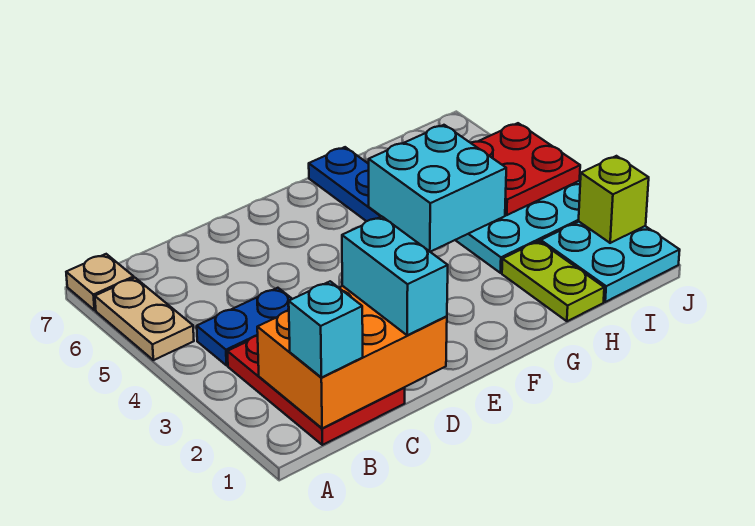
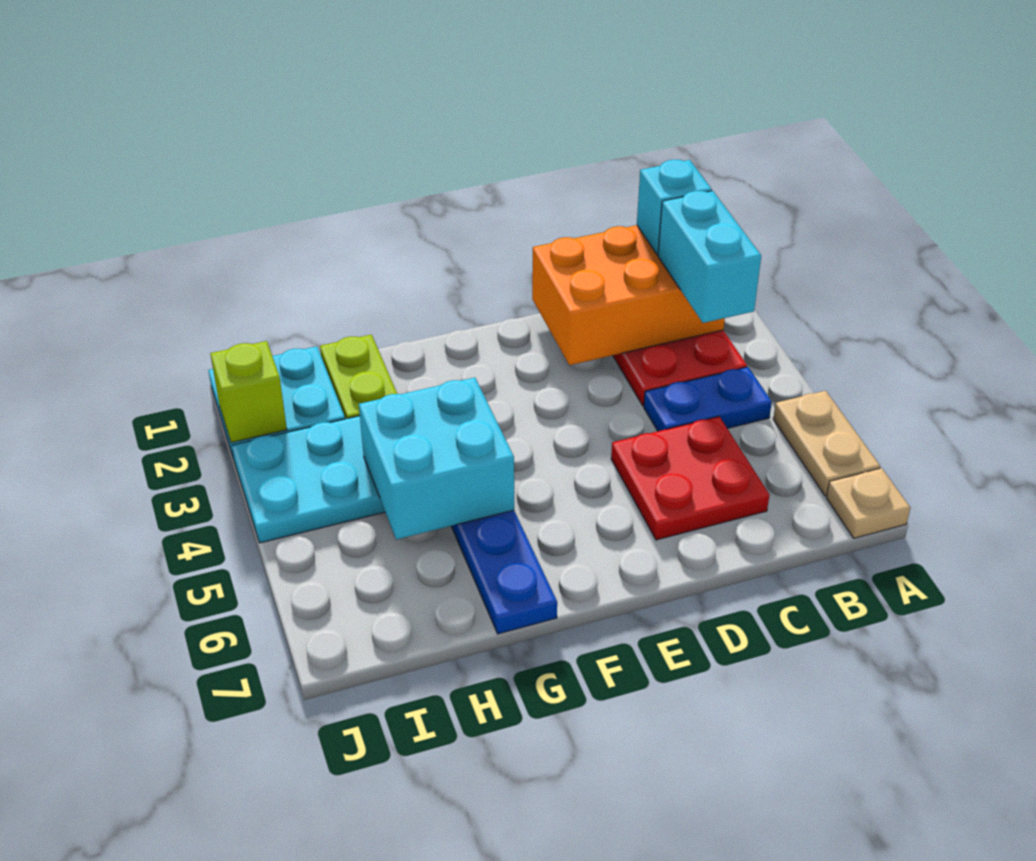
cyan 1x2 brick [342,216,448,335] -> cyan 1x2 brick moved to [658,191,761,323]
red 2x2 plate [471,123,580,215] -> red 2x2 plate moved to [611,417,769,540]

